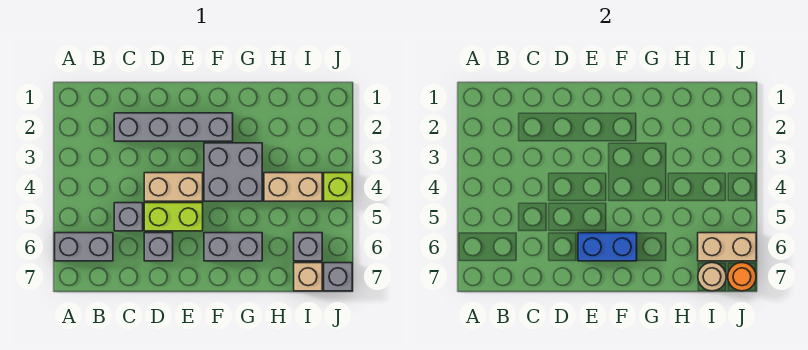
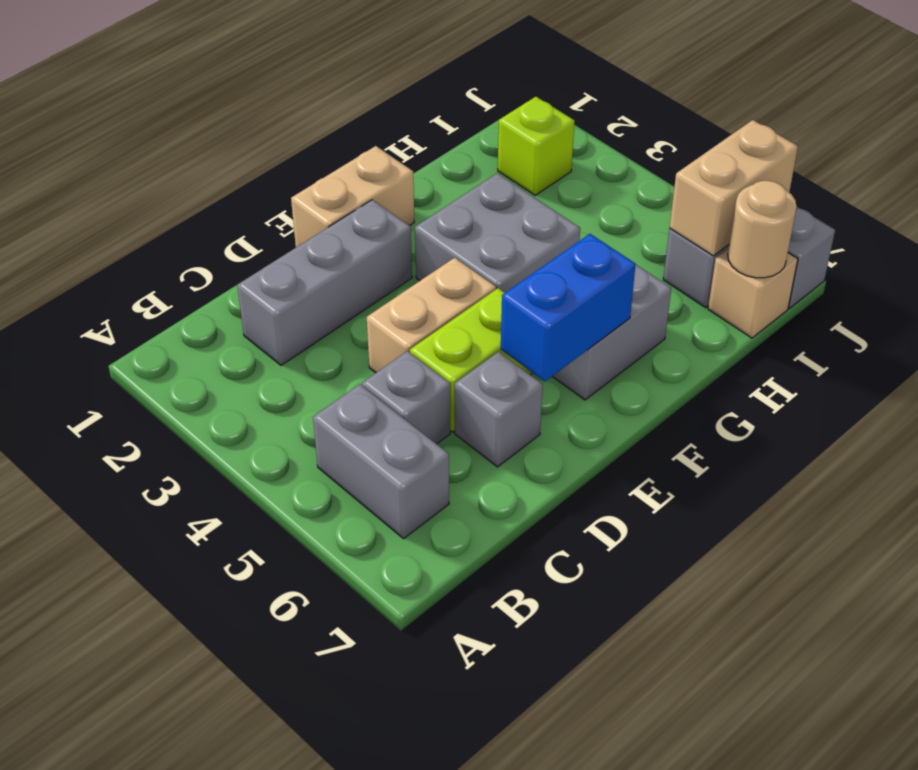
grey 1x2 brick [55,233,113,261] -> grey 1x2 brick turned to [313,384,449,539]
grey 1x4 brick [114,113,233,141] -> grey 1x3 brick [237,200,412,365]
tan 1x2 brick [264,173,322,201] -> tan 1x2 brick moved to [291,146,414,247]
lime 1x1 brick [324,173,352,201] -> lime 1x1 brick moved to [498,97,574,195]
orange 1x1 round brick [728,263,756,291] -> none

